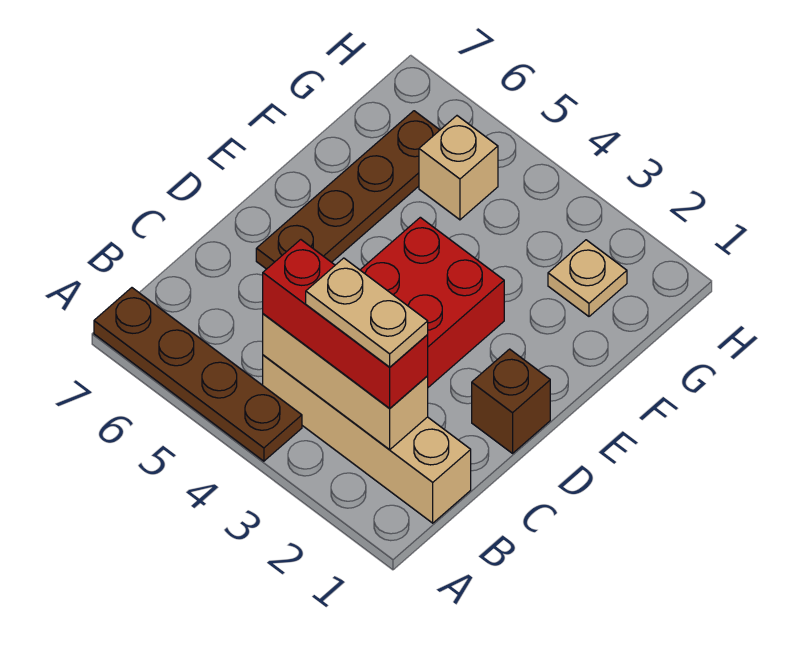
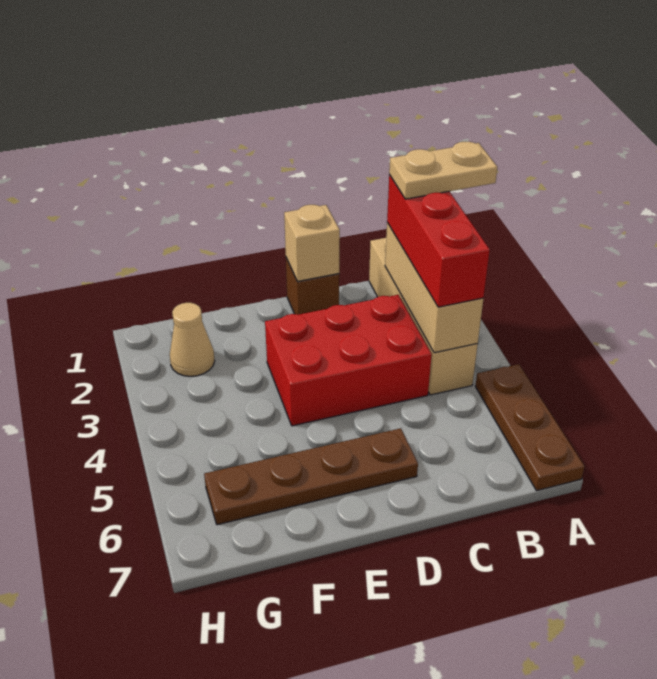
brown 1x4 plate [94,288,302,461] -> brown 1x3 plate [475,364,585,491]
tan 1x2 plate [306,258,428,367] -> tan 1x2 plate turned to [389,142,498,199]
tan 1x1 plate [548,240,627,316] -> tan 1x1 cone [170,303,215,376]
tan 1x1 brick [419,116,498,220] -> tan 1x1 brick moved to [284,205,340,282]

